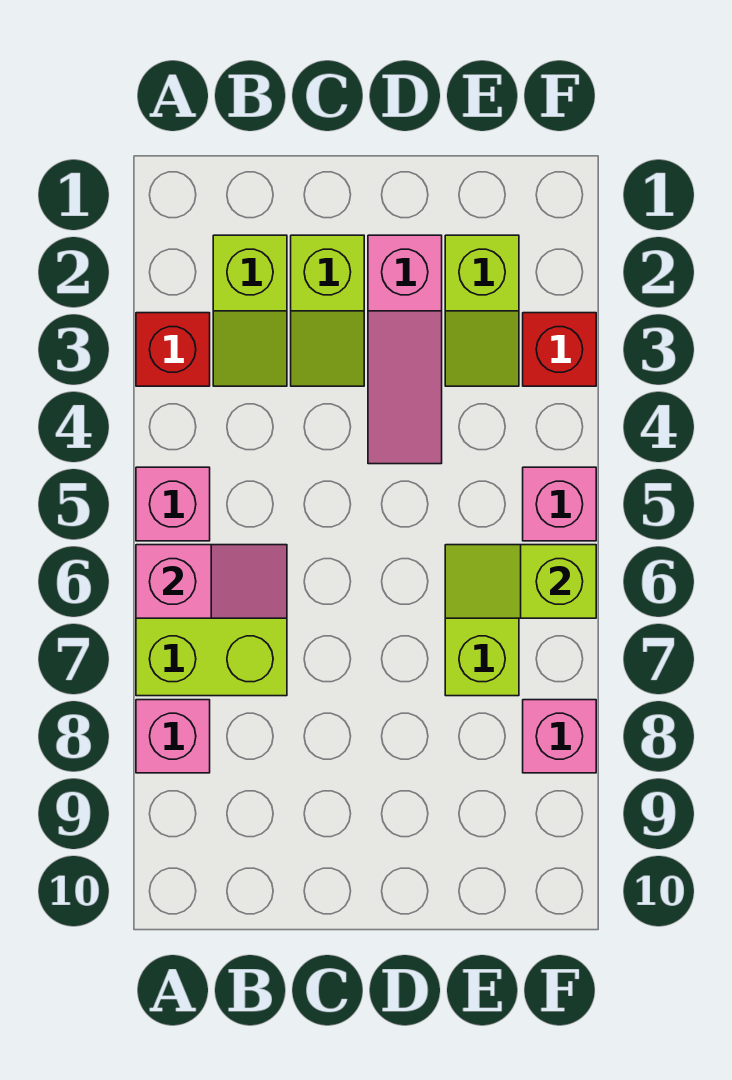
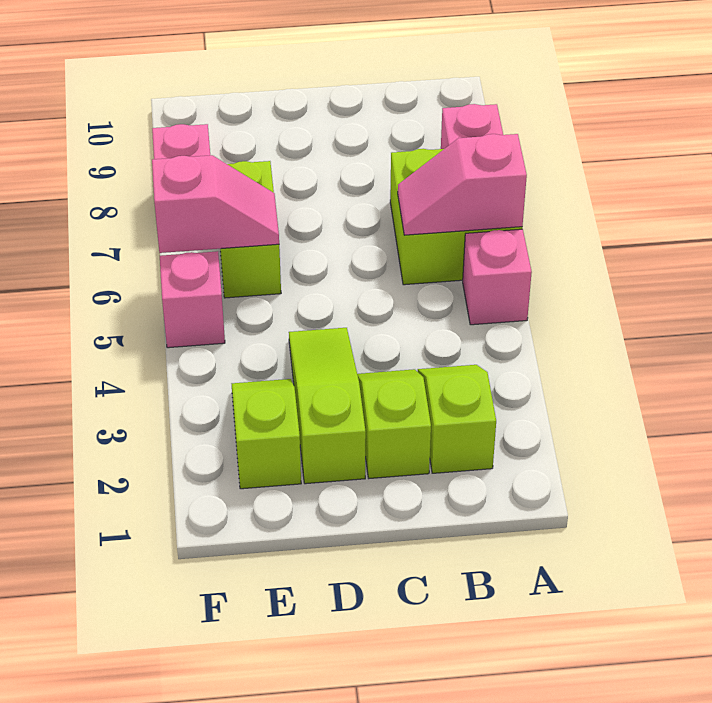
red 1x1 brick [136,313,210,386] -> none
pink 1x3 slope [368,235,442,464] -> lime 1x3 slope [289,328,366,484]
lime 1x2 slope [445,545,596,618] -> pink 1x2 slope [152,155,279,253]
red 1x1 brick [523,313,596,386] -> none

